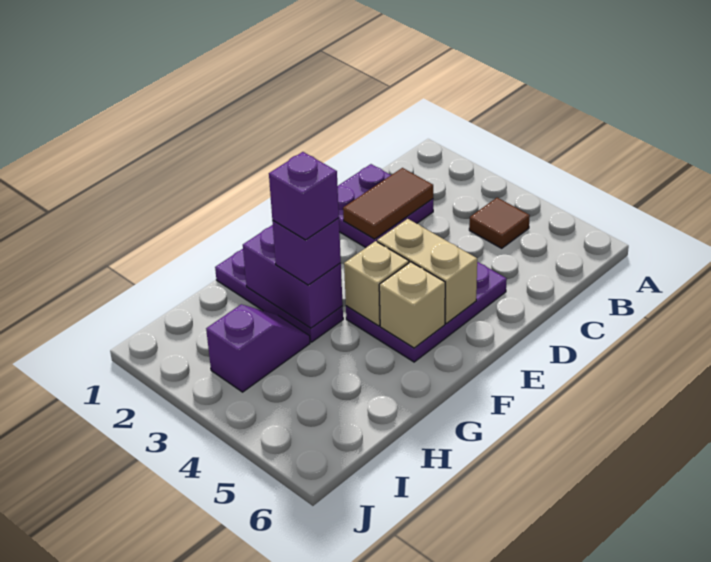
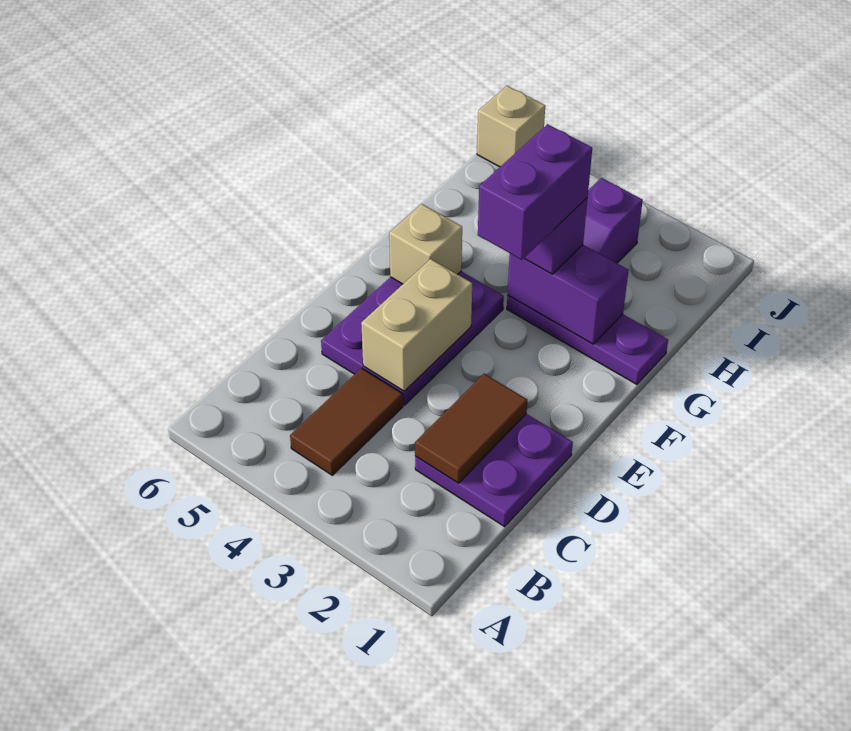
brown 1x1 tile [469,198,530,248] -> brown 1x2 tile [290,368,403,475]
tan 1x2 brick [377,219,477,324] -> tan 1x2 brick turned to [361,259,472,391]
tan 1x1 brick [344,241,409,326] -> tan 1x1 brick moved to [477,86,545,167]
purple 1x1 brick [269,152,339,240] -> purple 1x2 brick [478,124,592,260]

